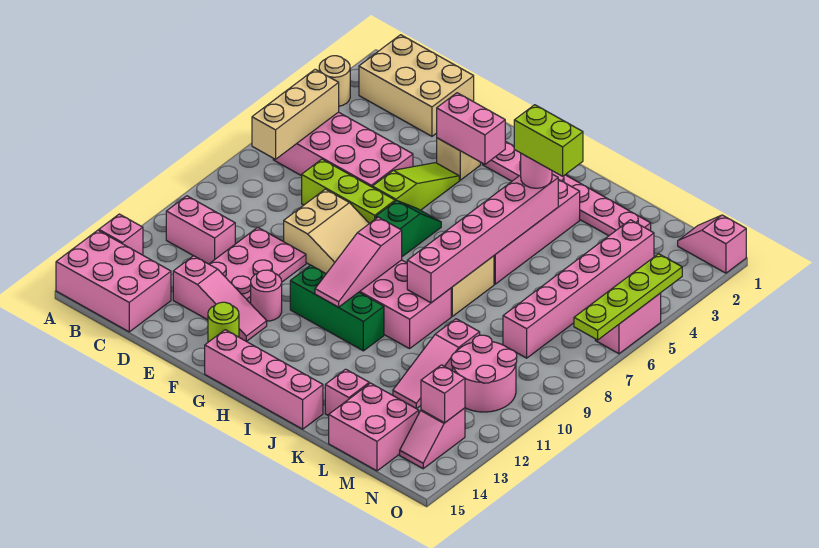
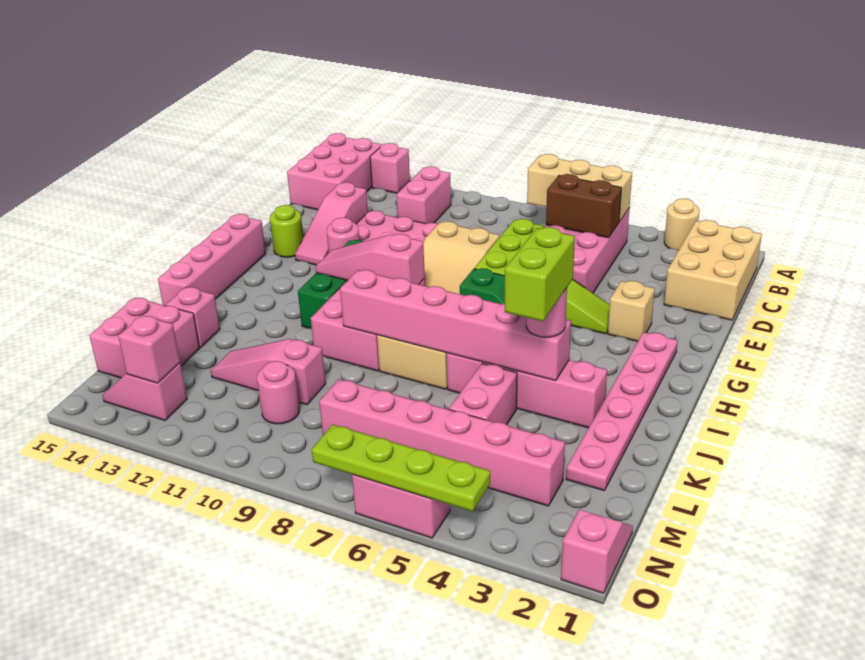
none -> brown 1x2 brick [546,174,622,238]
pink 1x2 brick [437,93,505,164] -> pink 1x2 brick moved to [449,364,517,425]
pink 2x2 round brick [451,335,517,412] -> pink 1x1 round brick [257,361,299,424]

